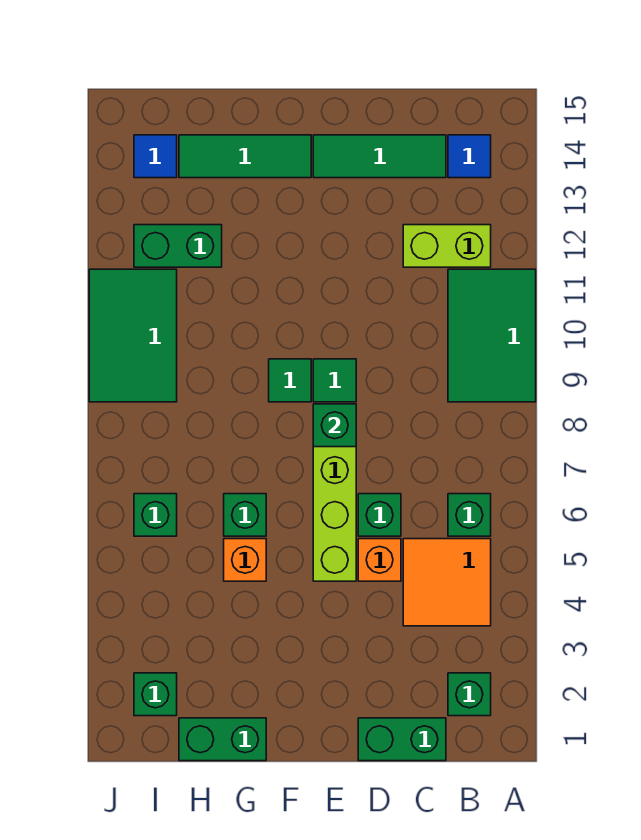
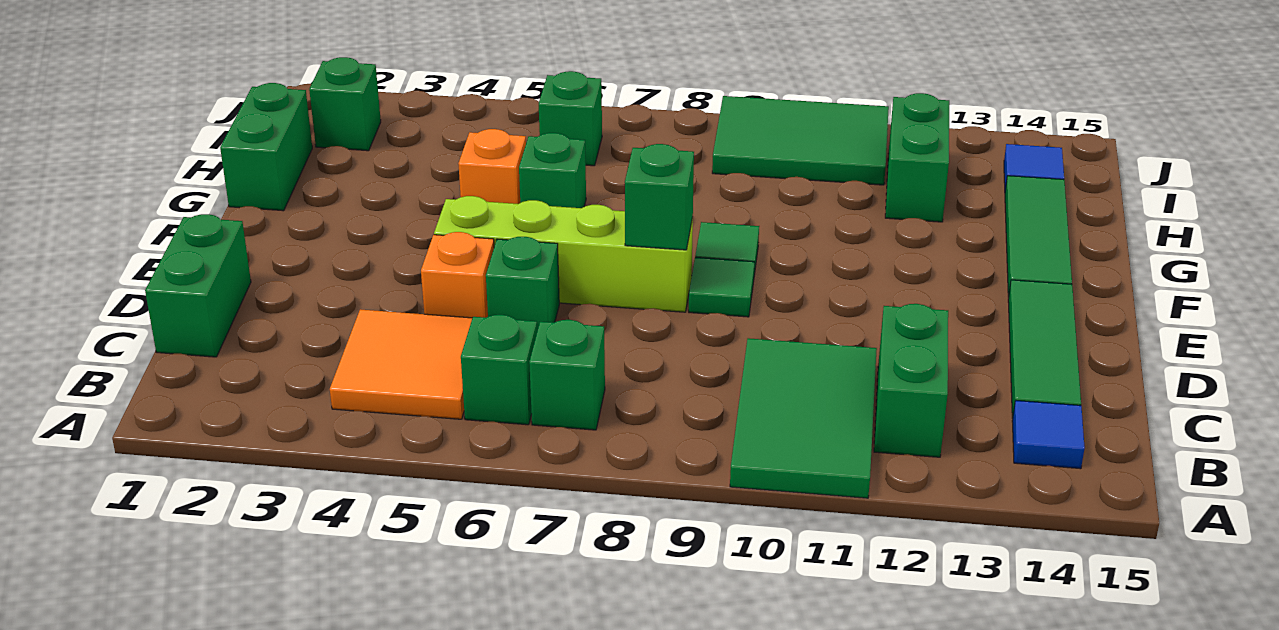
green 2x3 tile [448,269,536,402] -> green 2x3 tile turned to [730,338,877,498]
green 1x1 brick [448,673,491,716] -> green 1x1 brick moved to [529,320,605,430]
lime 1x2 brick [403,225,491,267] -> green 1x2 brick [874,304,948,457]

